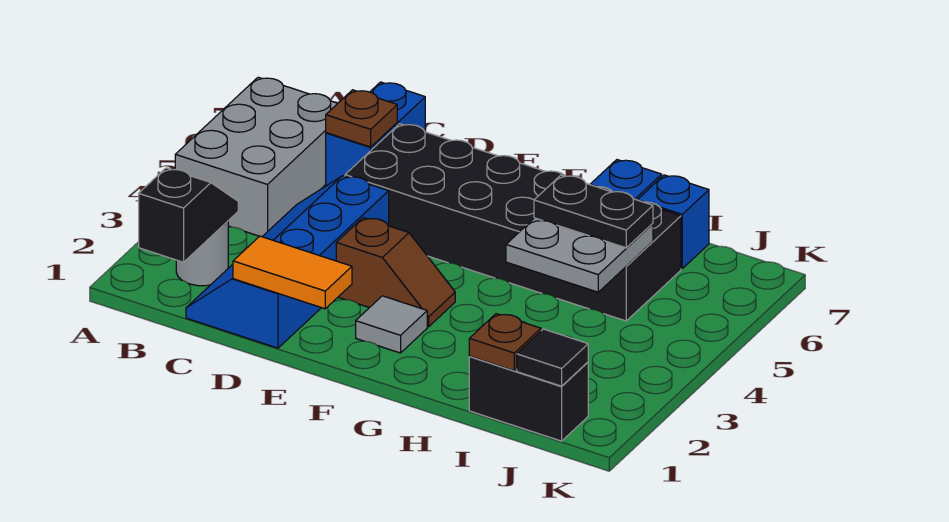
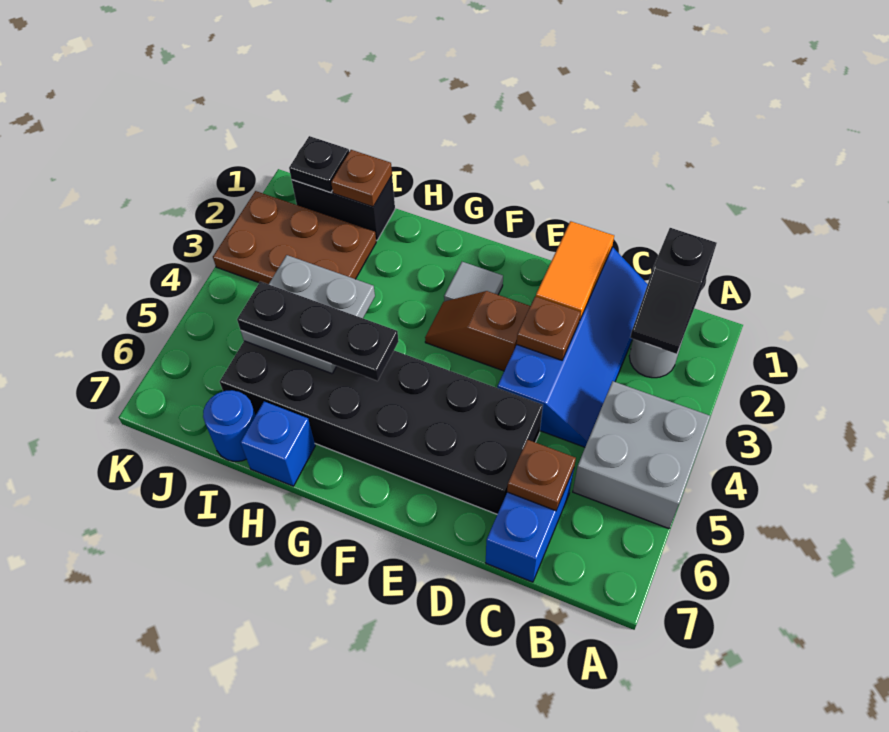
grey 2x3 brick [175,77,338,237] -> grey 2x2 brick [573,381,710,529]
orange 1x2 tile [233,236,352,309] -> orange 1x2 tile turned to [536,221,614,320]
none -> brown 1x1 plate [517,296,580,360]
black 1x2 plate [534,175,653,248] -> black 1x3 plate [237,281,399,381]
none -> brown 2x3 plate [213,191,376,284]
blue 1x1 brick [638,175,709,269] -> blue 1x1 round brick [203,390,256,461]
black 1x1 tile [517,329,588,386] -> black 1x1 plate [289,136,349,193]

